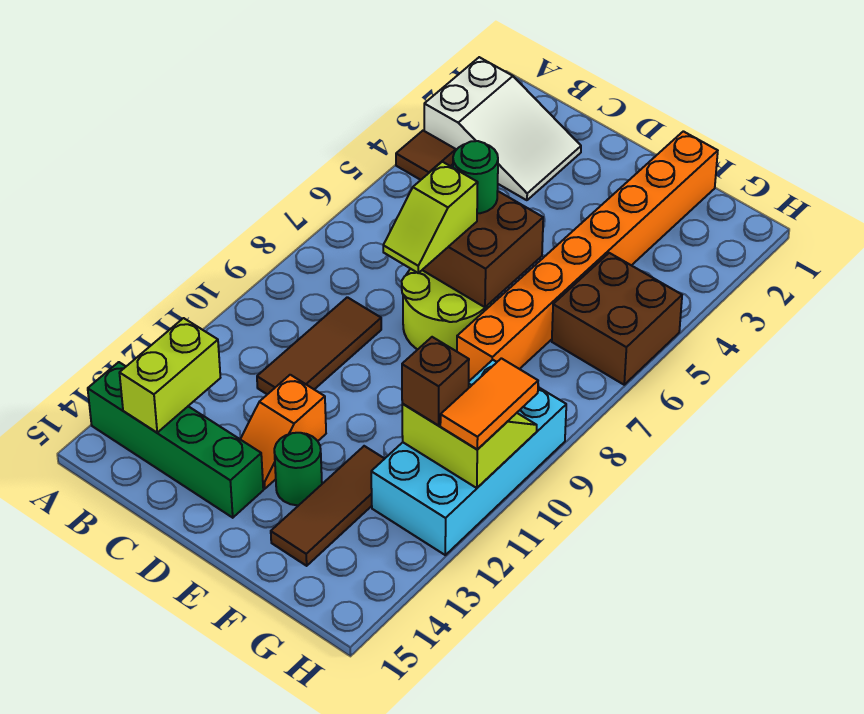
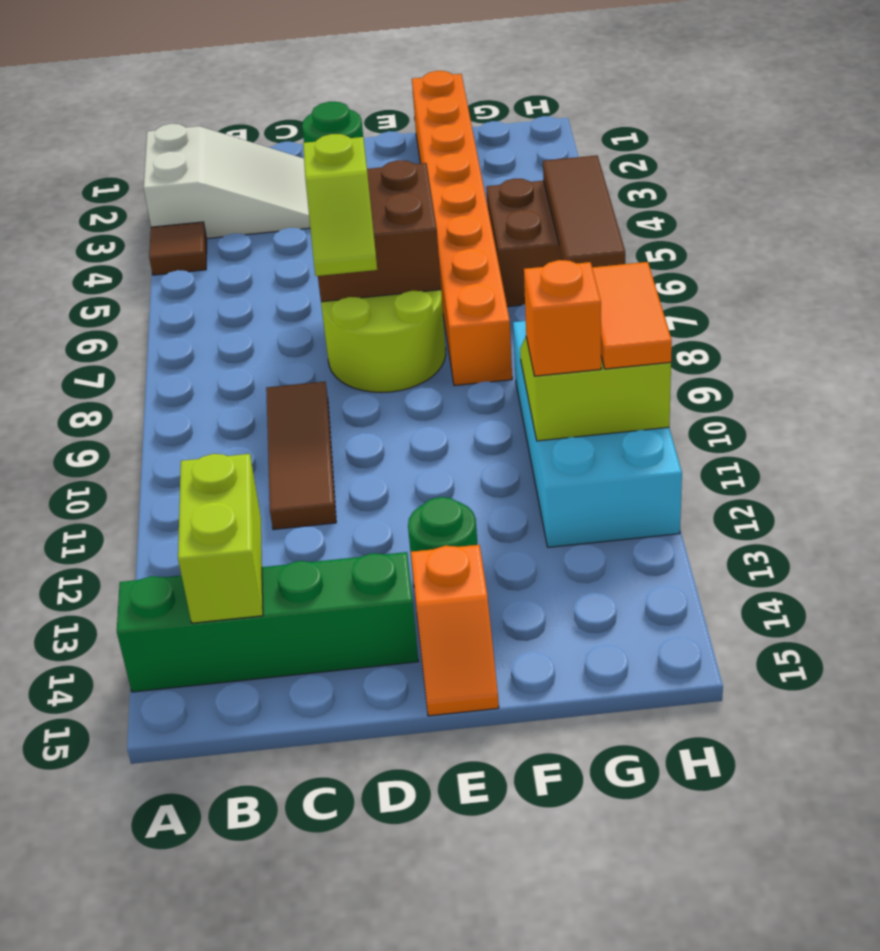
orange 1x2 slope [240,375,326,489] -> orange 1x2 slope moved to [411,545,499,716]
brown 1x3 tile [271,446,384,566] -> brown 1x3 tile moved to [543,155,625,267]
brown 1x1 brick [402,337,469,426] -> orange 1x1 brick [524,260,601,376]

